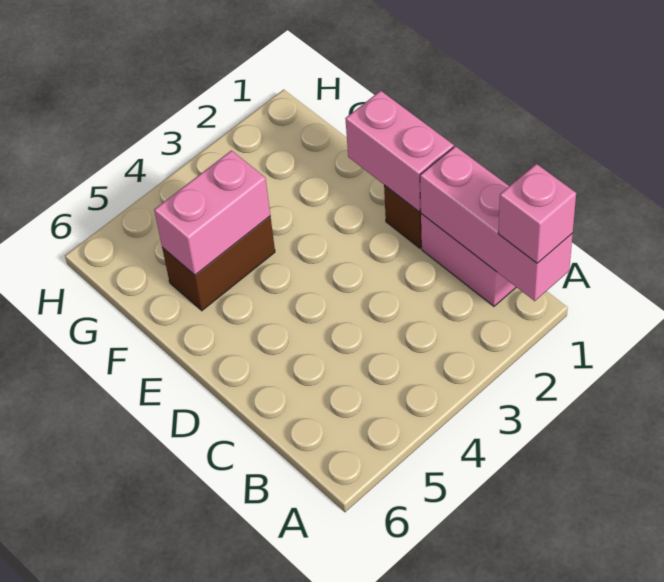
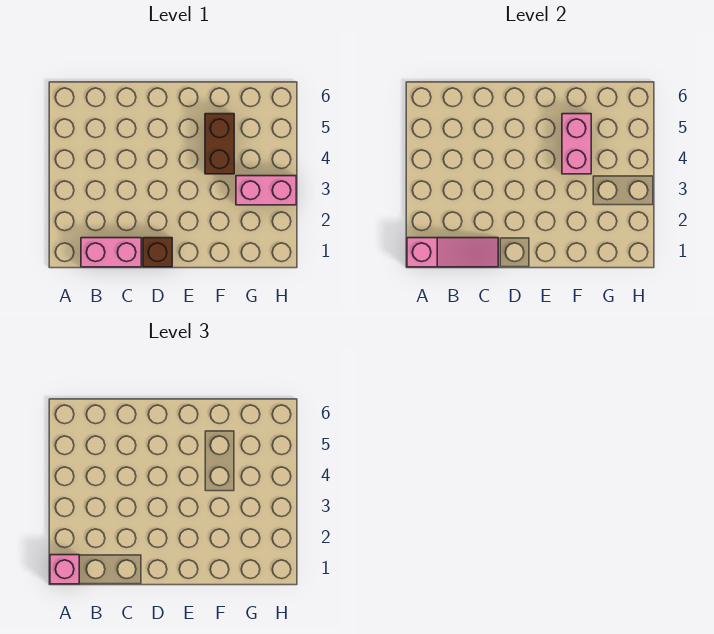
pink 1x3 brick [420,146,573,301] -> pink 1x3 slope [407,238,498,267]
pink 1x2 brick [345,91,454,211] -> pink 1x2 brick moved to [236,176,296,205]

